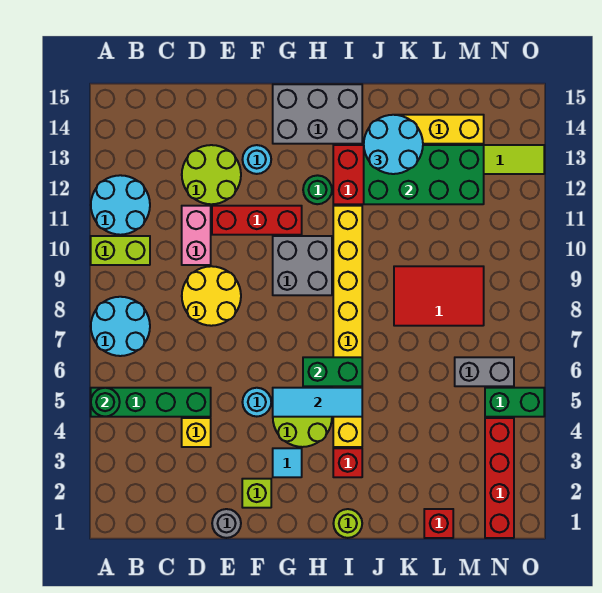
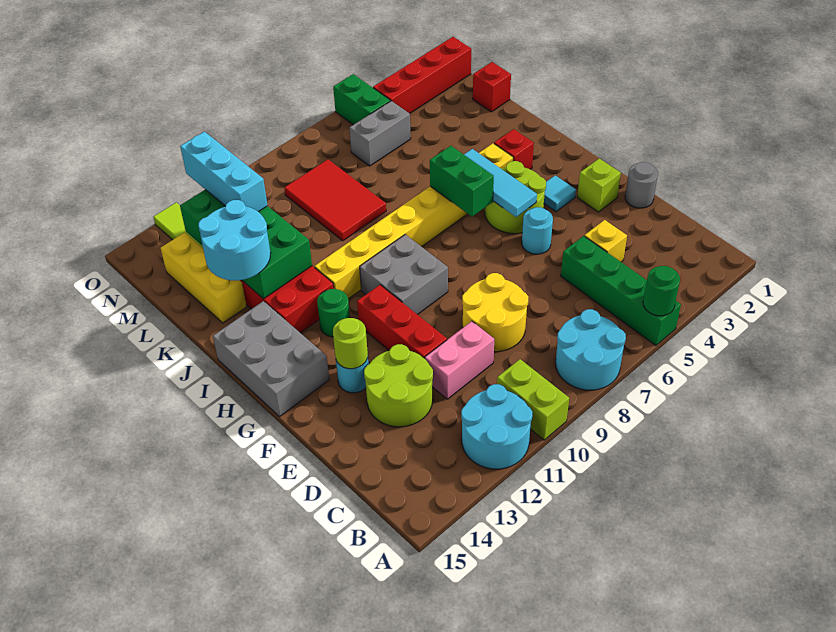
lime 1x1 round brick [333,509,362,538] -> lime 1x1 round brick moved to [333,318,368,369]
none -> cyan 1x3 brick [180,132,267,212]
grey 1x2 brick [455,357,514,386] -> grey 1x2 brick turned to [350,101,411,166]

